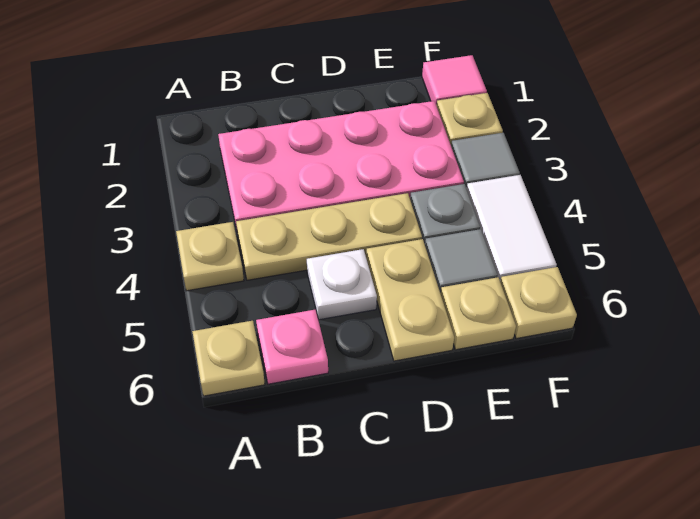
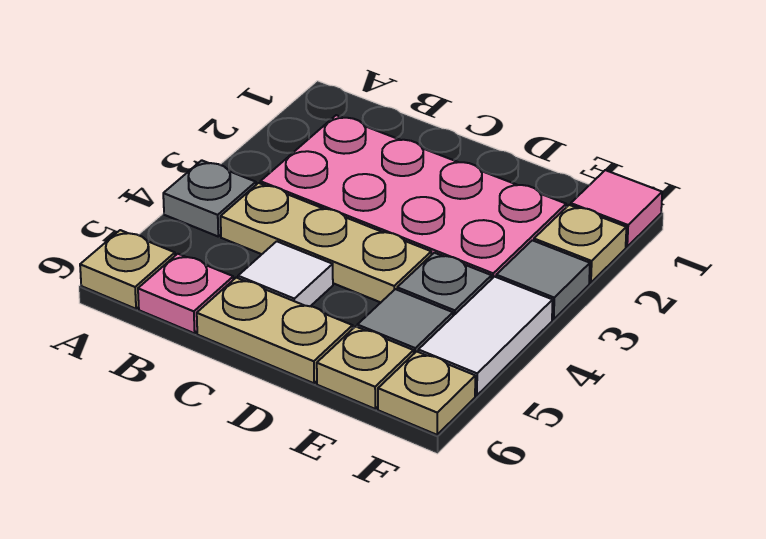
tan 1x1 plate [176,222,244,291] -> grey 1x1 plate [163,160,256,236]
white 1x1 plate [307,249,377,320] -> white 1x1 tile [238,241,333,306]
tan 1x2 plate [366,239,454,361] -> tan 1x2 plate turned to [197,278,353,383]

